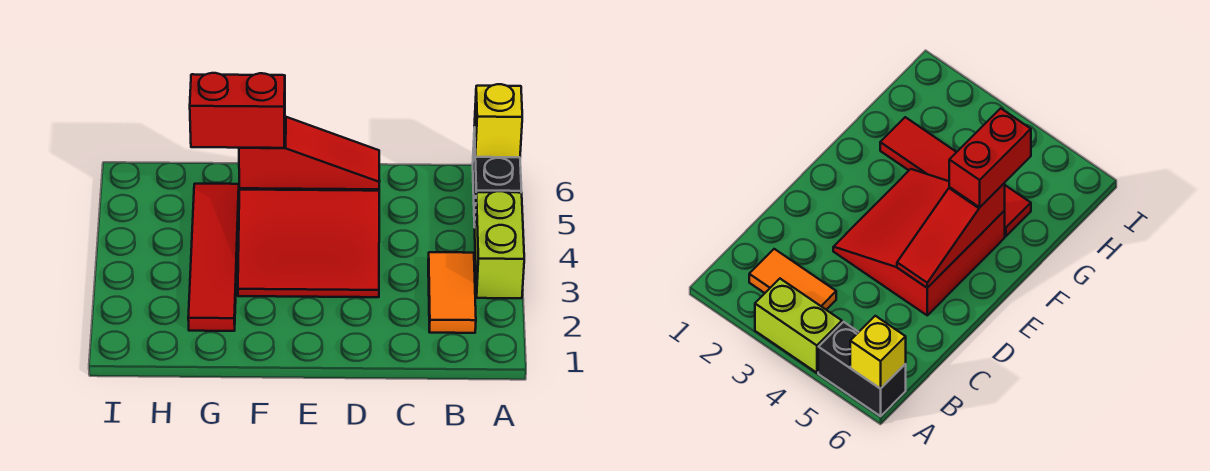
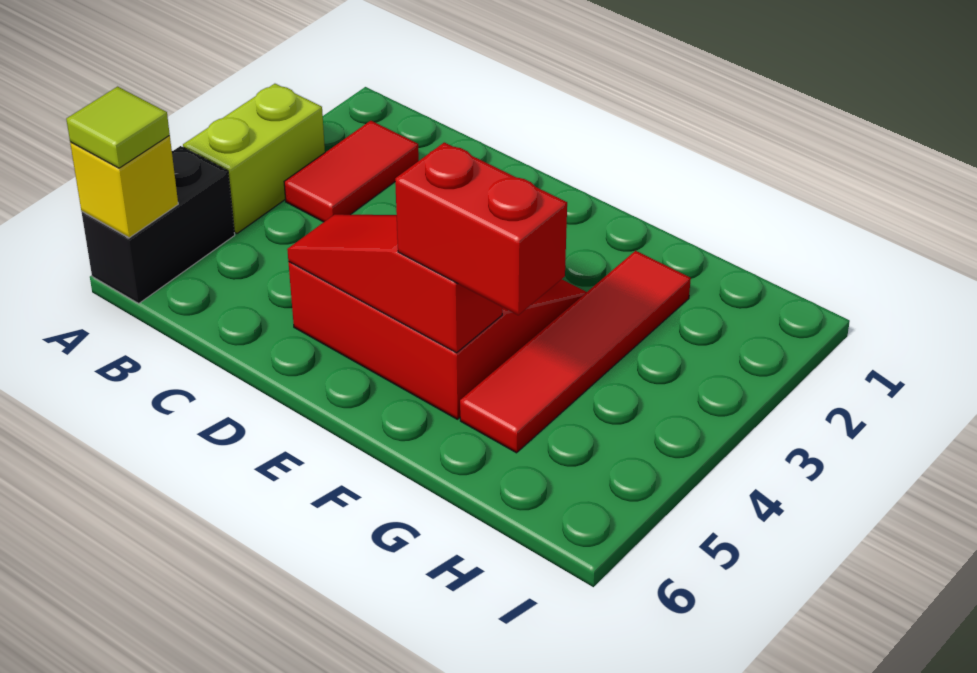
none -> lime 1x1 tile [66,87,170,168]
orange 1x2 tile [428,252,476,333] -> red 1x2 tile [284,121,419,222]

